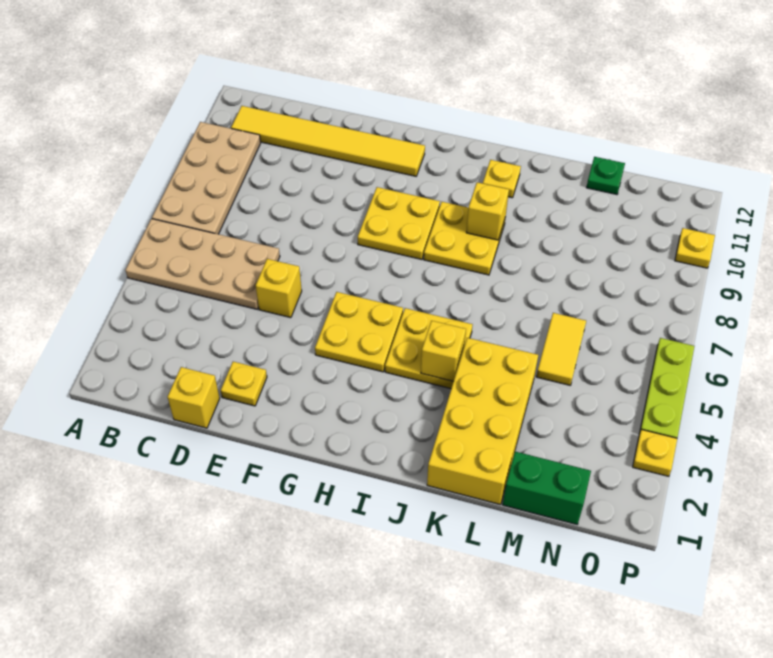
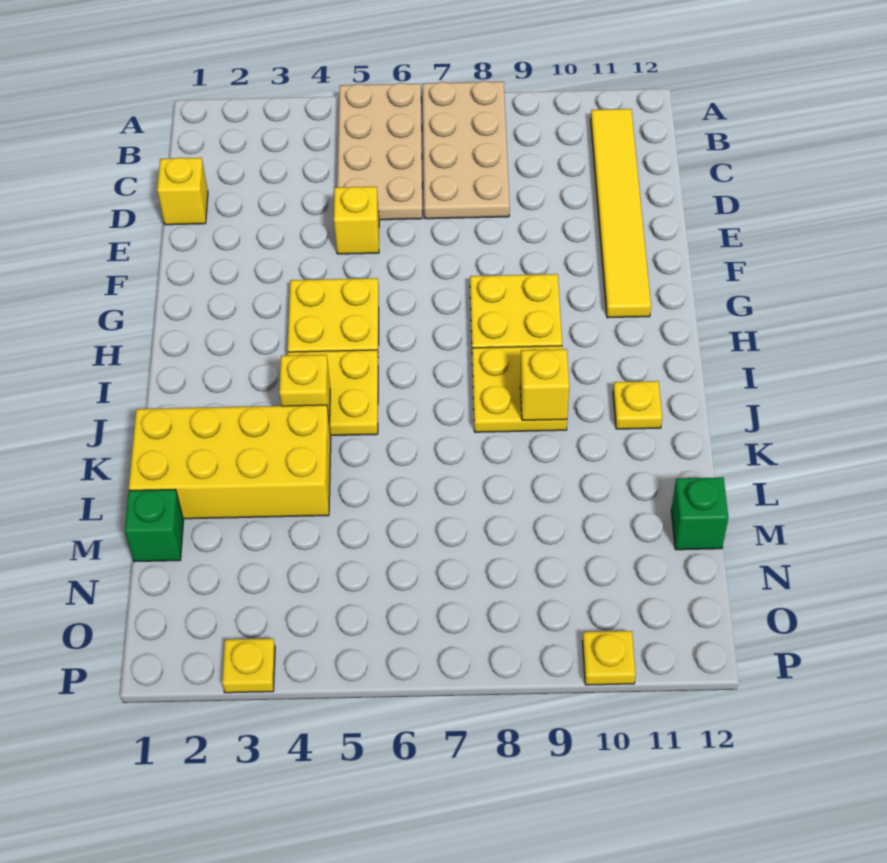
tan 2x4 plate [152,122,261,234] -> tan 2x4 plate turned to [423,81,510,219]
yellow 1x1 plate [221,362,267,406] -> none
green 1x2 brick [503,452,591,524] -> green 1x1 brick [125,489,184,562]
yellow 1x2 tile [536,313,586,385] -> none
green 1x1 plate [586,157,625,195] -> green 1x1 brick [671,477,728,550]
lime 1x3 plate [639,338,694,438] -> none

